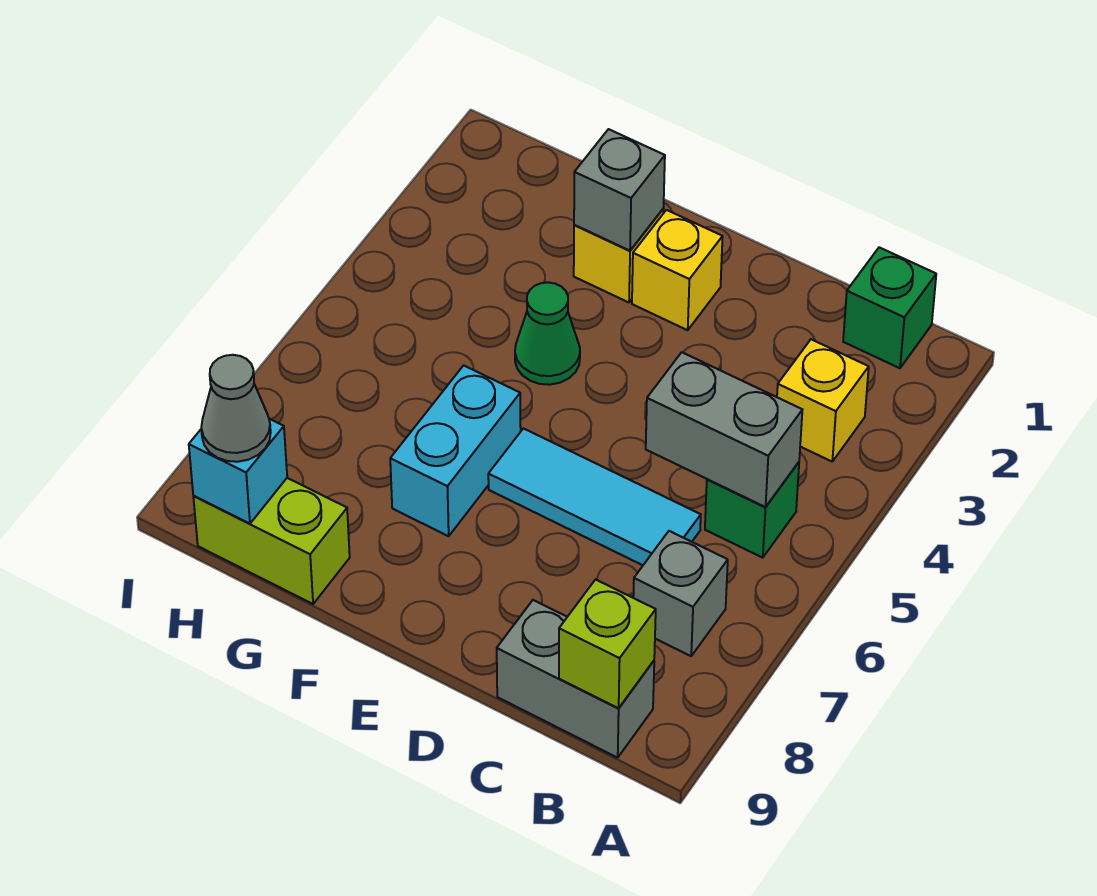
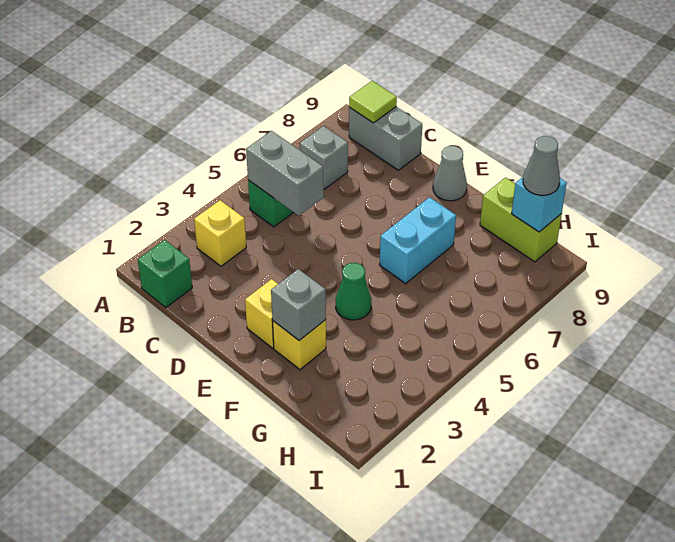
lime 1x1 brick [559,580,656,708] -> lime 1x1 tile [349,81,397,123]
cyan 1x3 tile [488,429,701,565] -> none
none -> grey 1x1 cone [433,146,467,201]

